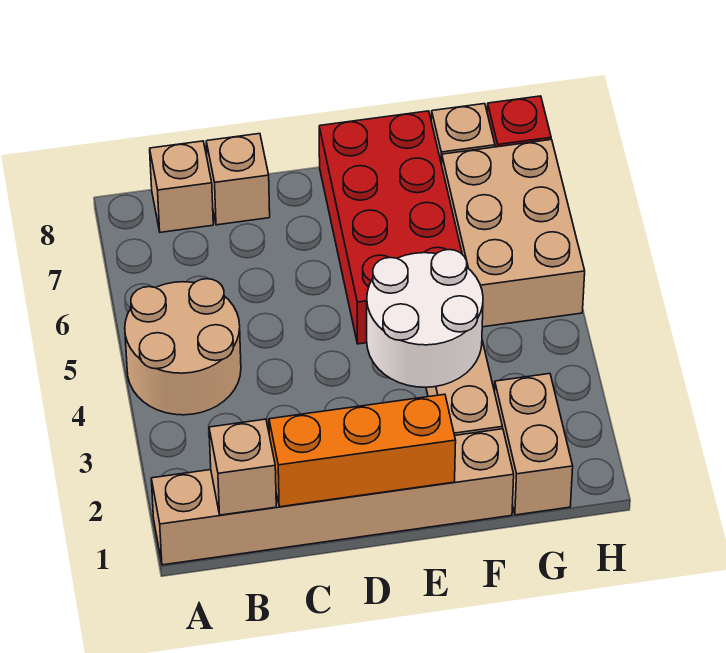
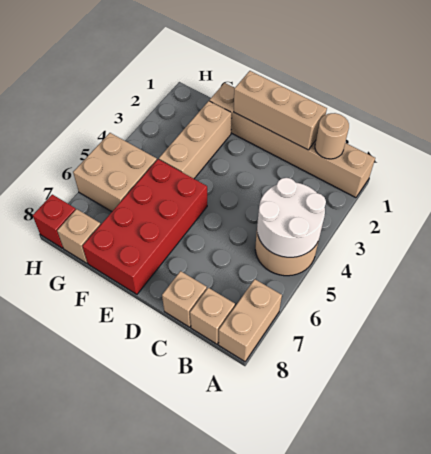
tan 1x1 brick [209,419,276,515] -> tan 1x1 round brick [315,113,349,159]
orange 1x3 brick [269,394,456,507] -> tan 1x3 brick [234,71,327,150]
white 2x2 round brick [367,250,483,387] -> white 2x2 round brick moved to [257,178,326,257]
tan 1x2 brick [494,374,573,515] -> tan 1x2 brick moved to [218,279,282,362]
tan 2x3 brick [442,140,585,327] -> tan 2x2 brick [73,133,157,212]

